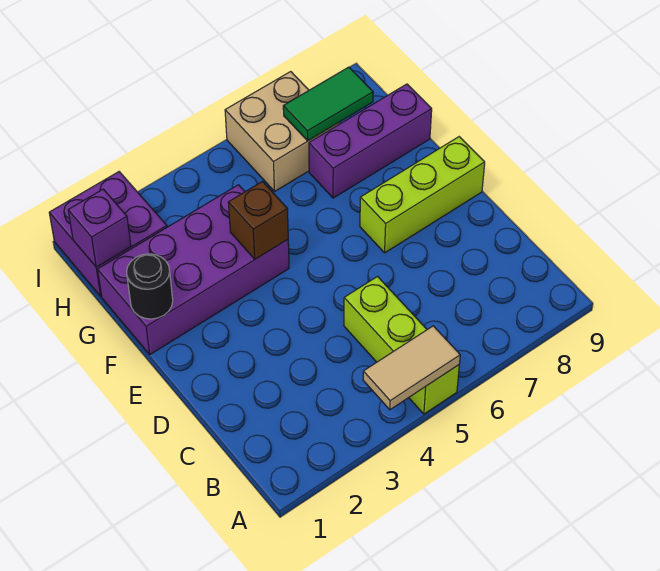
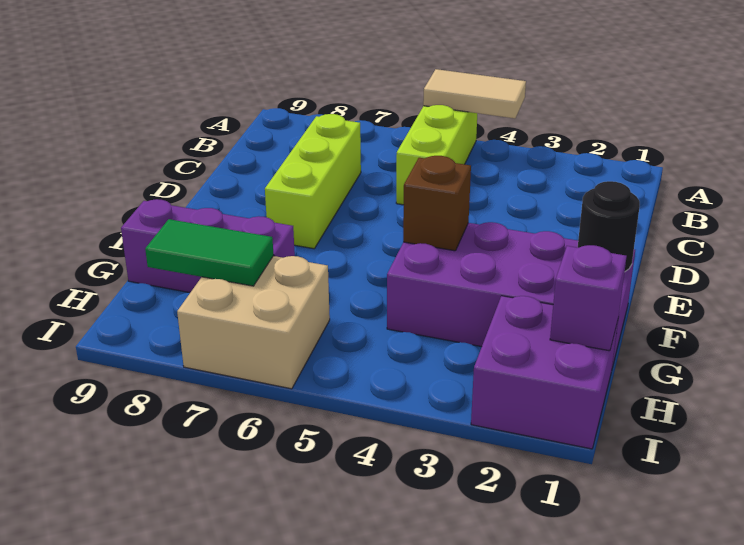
lime 1x3 brick [360,137,485,253] -> lime 1x3 brick turned to [265,114,361,249]

